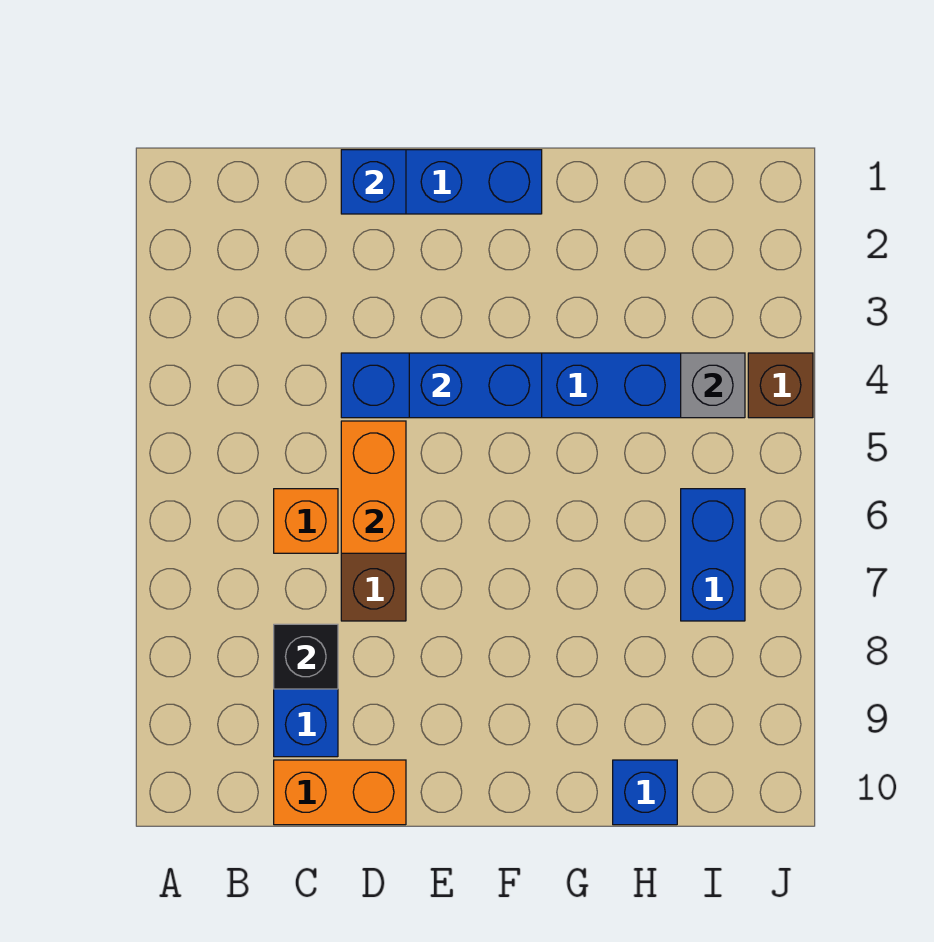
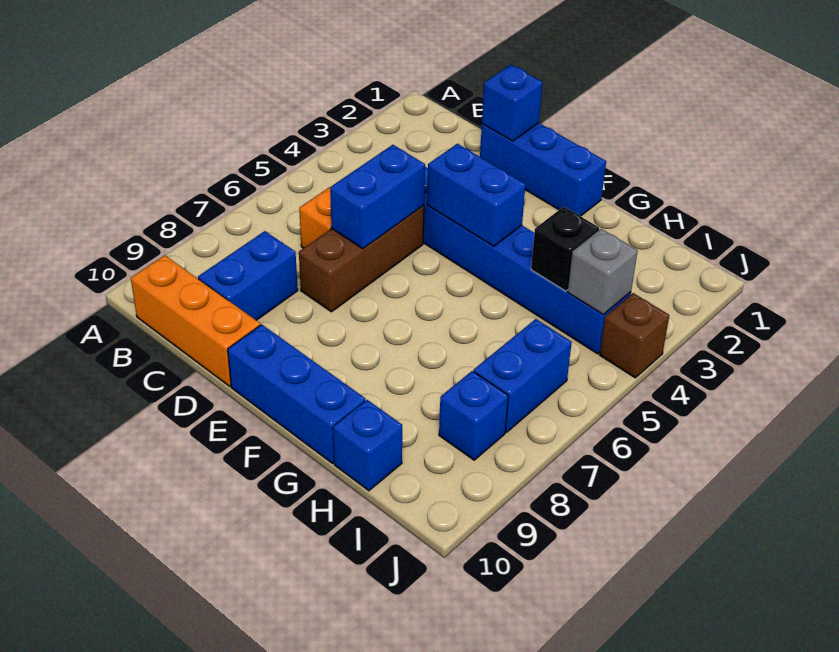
black 1x1 brick [274,624,338,689] -> black 1x1 brick moved to [531,207,599,291]
orange 1x2 brick [274,760,406,825] -> orange 1x3 brick [131,255,260,386]
orange 1x2 brick [341,421,406,553] -> blue 1x2 brick [330,145,425,249]
none -> blue 1x3 brick [228,324,365,463]
none -> blue 1x1 brick [439,371,508,460]

